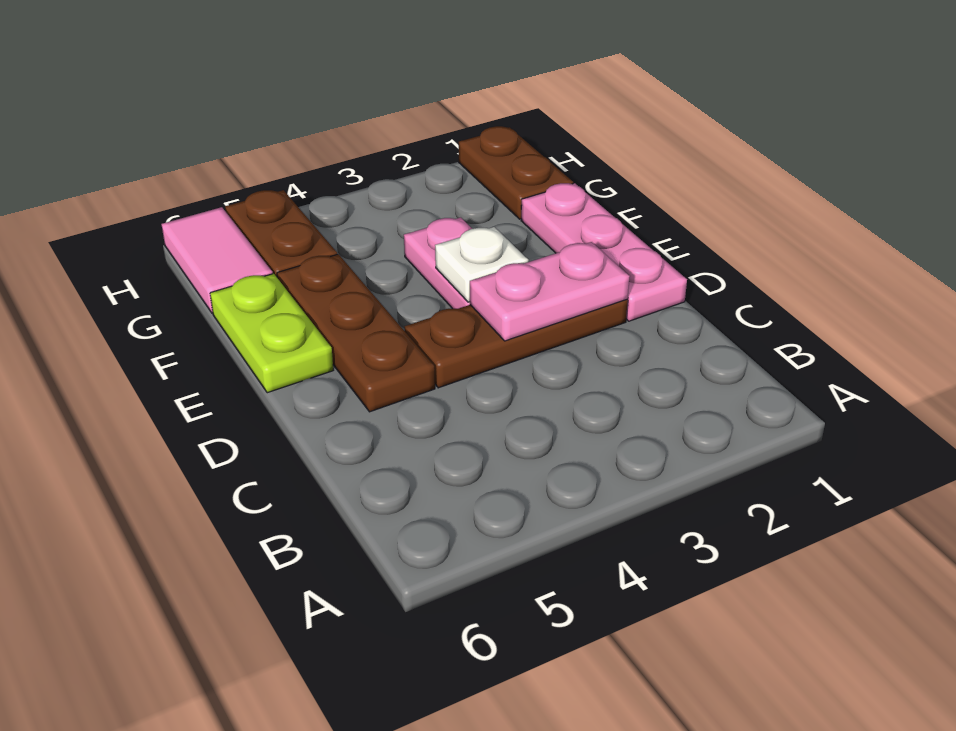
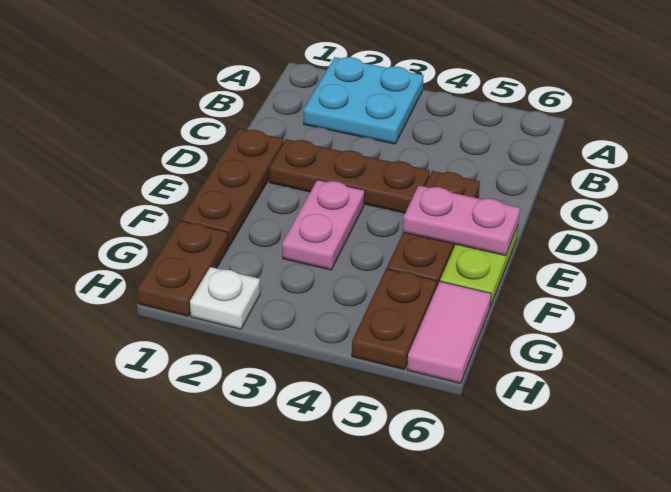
none -> cyan 2x2 plate [304,57,424,144]
pink 1x3 plate [521,183,687,321] -> brown 1x3 plate [181,129,284,246]
pink 1x2 plate [470,242,630,341] -> pink 1x2 plate moved to [403,186,520,256]
white 1x1 plate [435,227,529,302] -> white 1x1 plate moved to [190,267,260,329]

